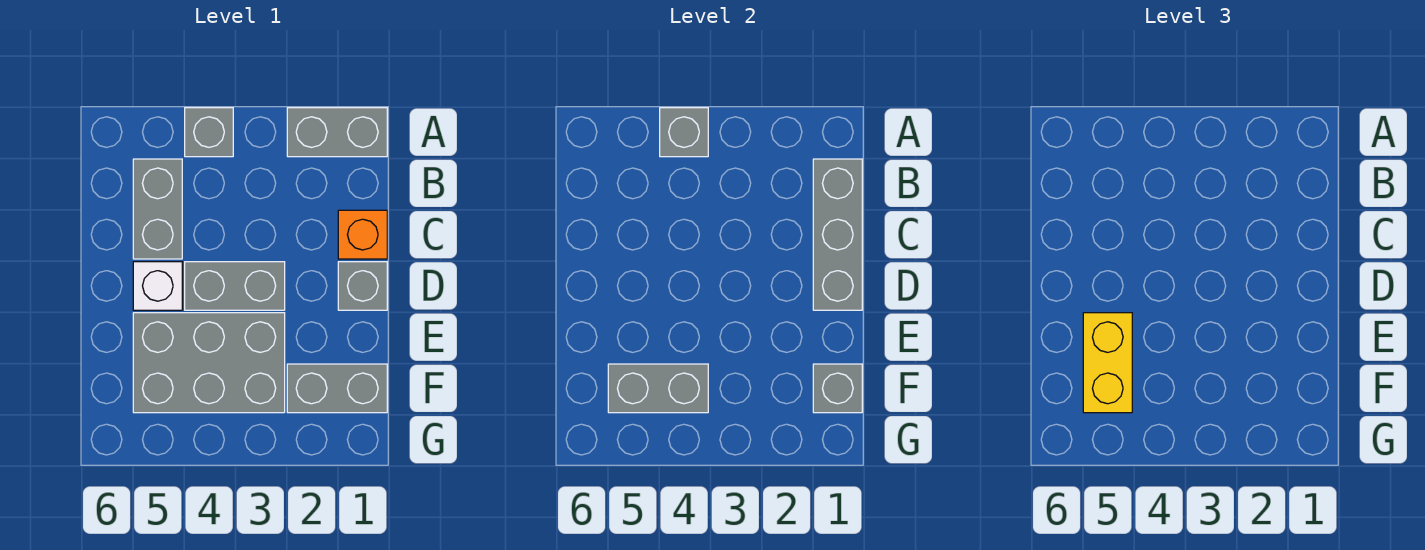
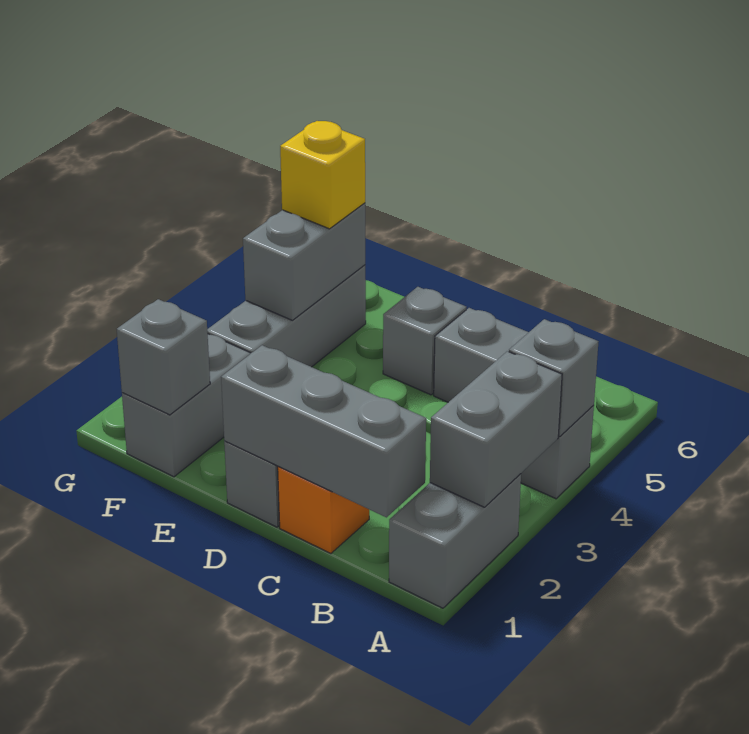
grey 1x2 brick [185,262,285,310] -> grey 1x2 brick moved to [430,351,562,507]
white 1x1 brick [133,262,182,310] -> grey 1x1 brick [383,287,467,395]
grey 2x3 brick [133,313,285,413] -> grey 1x3 brick [207,265,366,367]
yellow 1x2 brick [1083,313,1132,413] -> yellow 1x1 brick [280,121,365,229]

